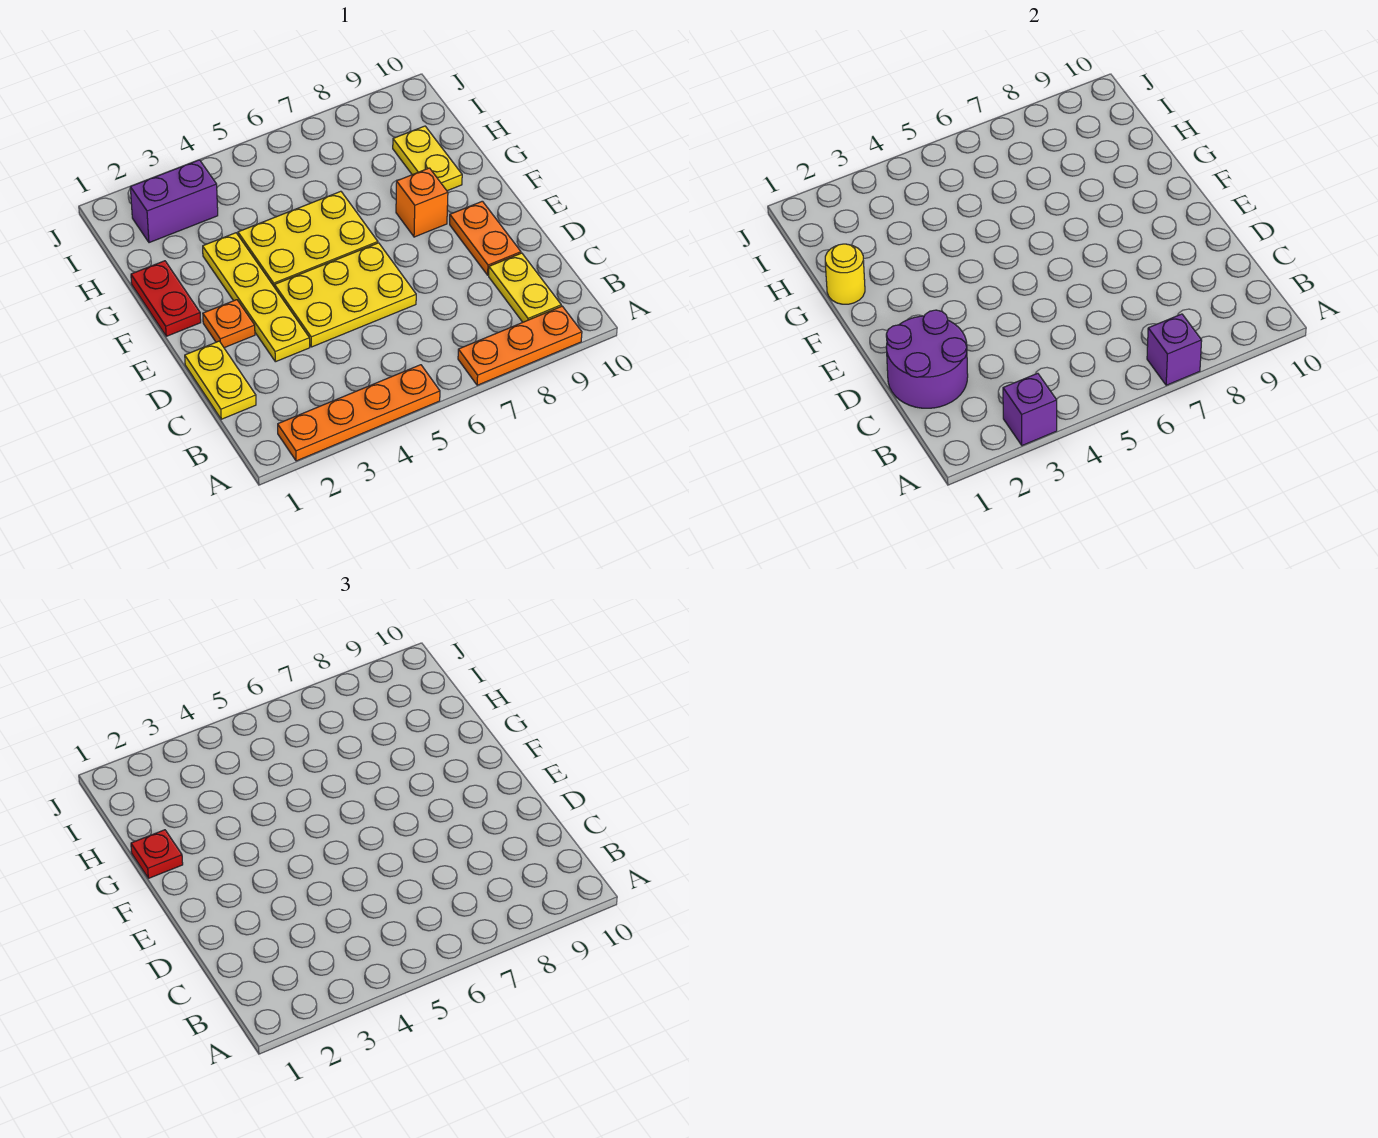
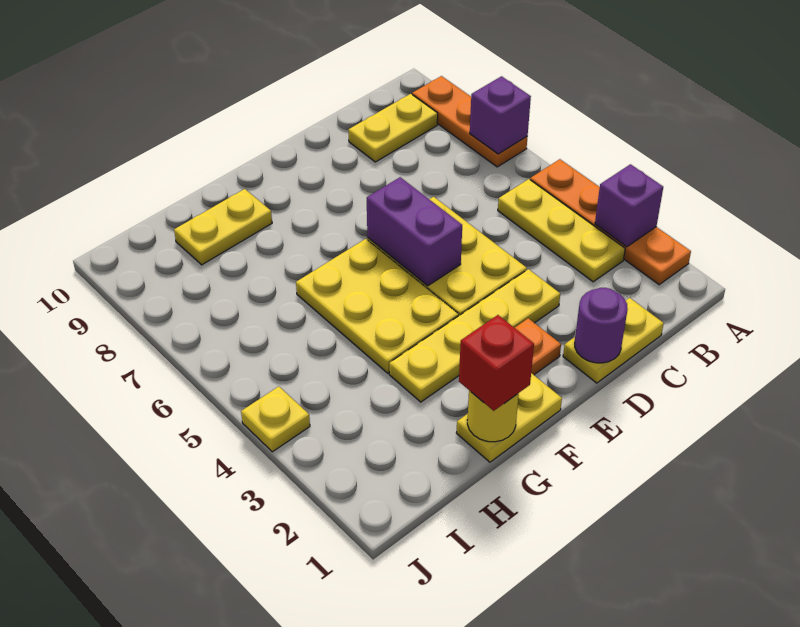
none -> yellow 1x3 plate [498,179,625,282]
purple 2x2 round brick [886,310,968,408] -> purple 1x1 round brick [575,288,628,363]
orange 1x2 plate [450,201,521,275] -> none
red 1x2 plate [131,261,201,336] -> yellow 1x2 plate [457,373,562,462]
orange 1x1 brick [396,168,448,237] -> none
red 1x1 plate [131,830,183,878] -> red 1x1 brick [459,315,534,411]
purple 1x2 brick [130,160,218,243] -> purple 1x2 brick moved to [367,177,462,286]
none -> yellow 1x1 plate [241,386,310,452]

